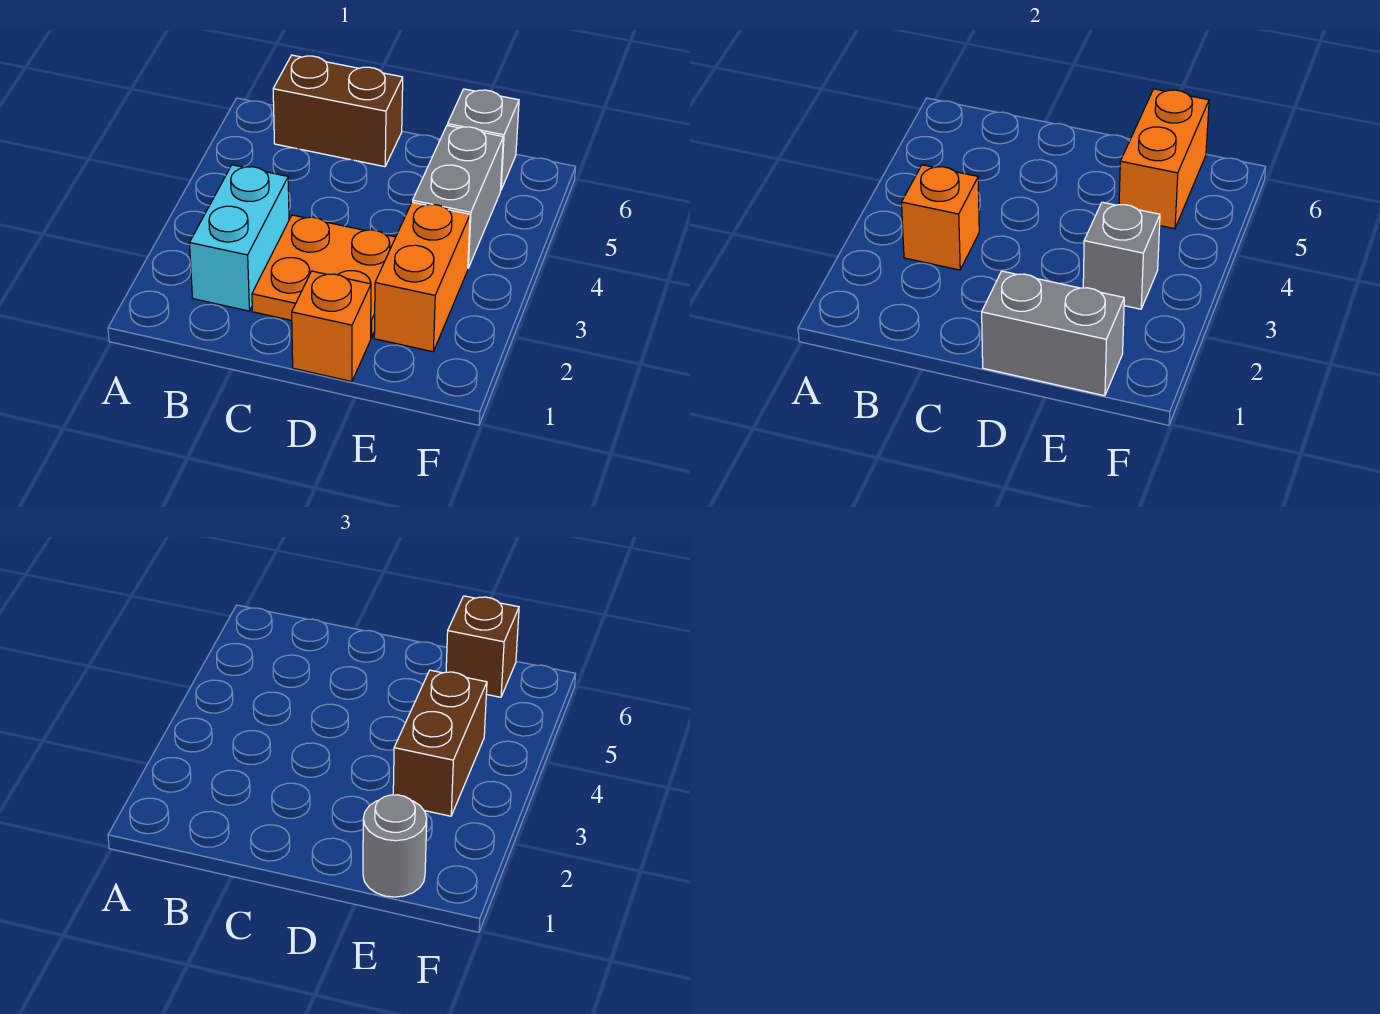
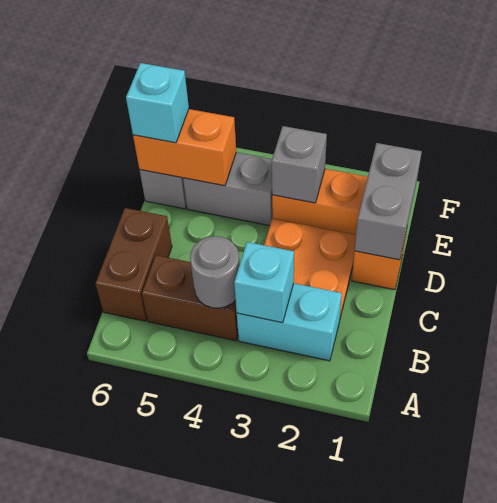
orange 1x1 brick [901,165,979,270] -> cyan 1x1 brick [234,242,294,323]
grey 1x1 round brick [363,795,427,897] -> grey 1x1 round brick moved to [190,236,240,308]
brown 1x2 brick [393,670,487,816] -> brown 1x2 brick moved to [142,255,238,341]
brown 1x1 brick [446,596,519,697] -> cyan 1x1 brick [126,63,189,143]

